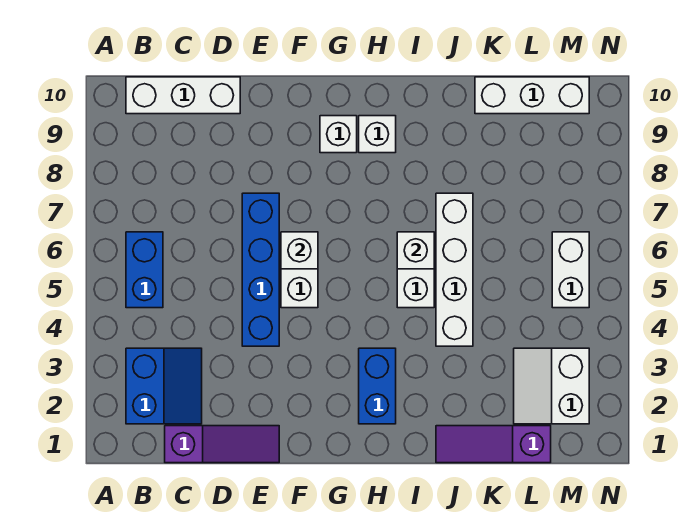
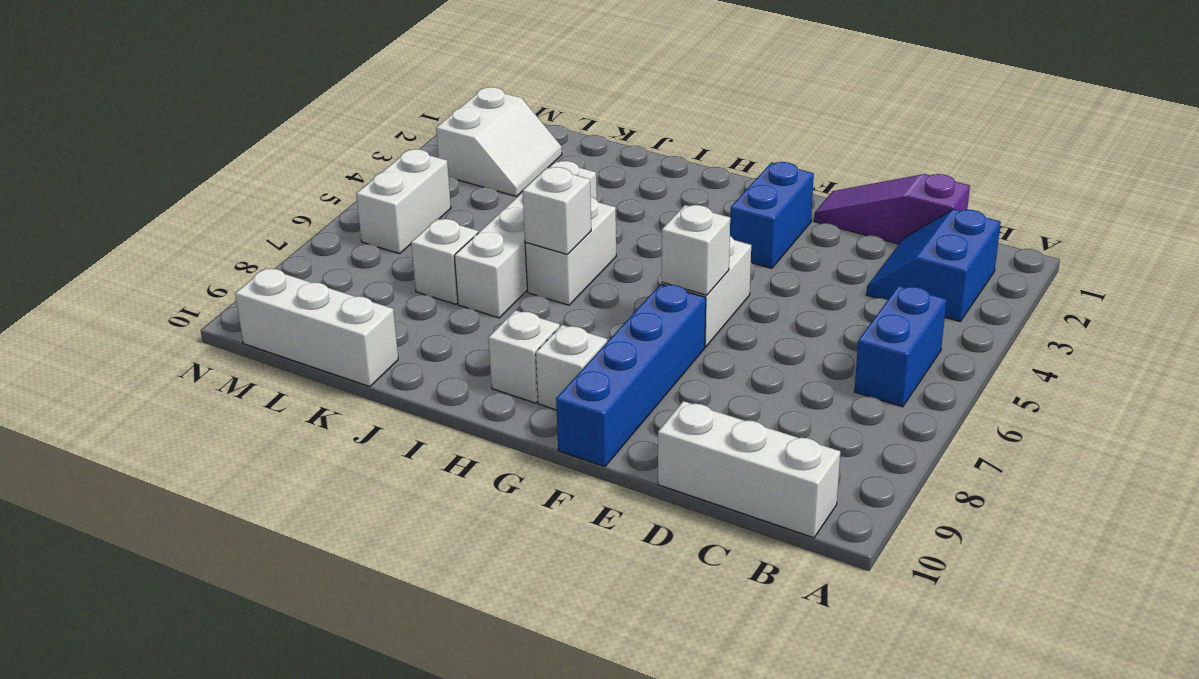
blue 1x4 brick [242,193,279,346] -> blue 1x4 brick moved to [556,284,706,467]
blue 1x2 brick [359,348,396,424] -> blue 1x2 brick moved to [730,162,814,268]
purple 1x3 slope [436,426,551,463] -> none
none -> white 1x1 brick [411,219,478,304]

